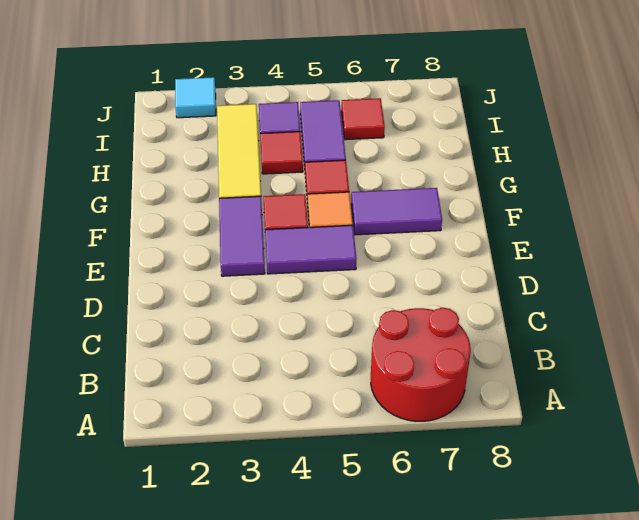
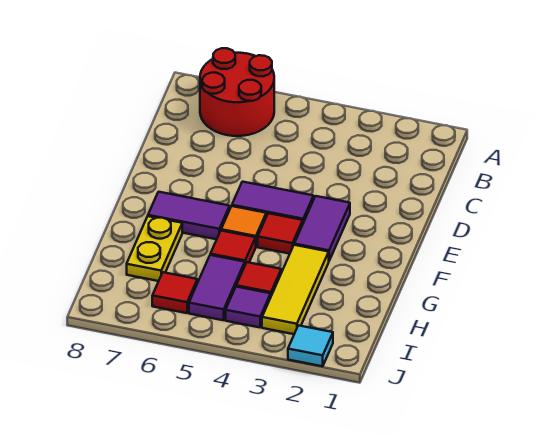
none -> yellow 1x2 plate [127,216,182,281]

